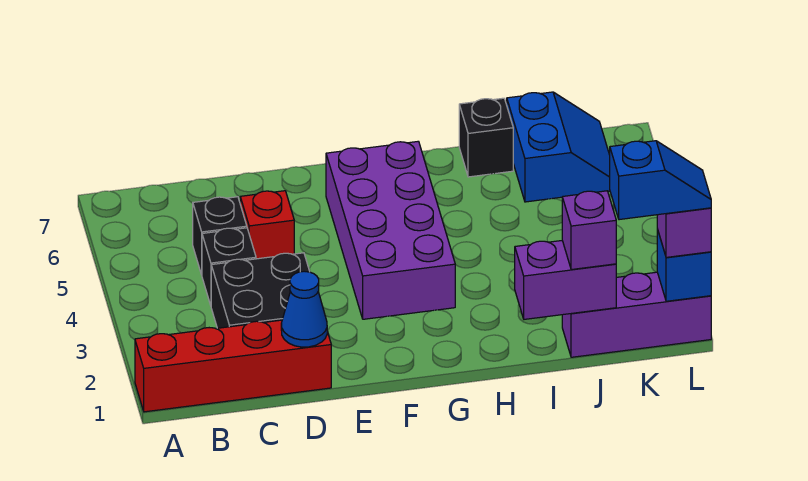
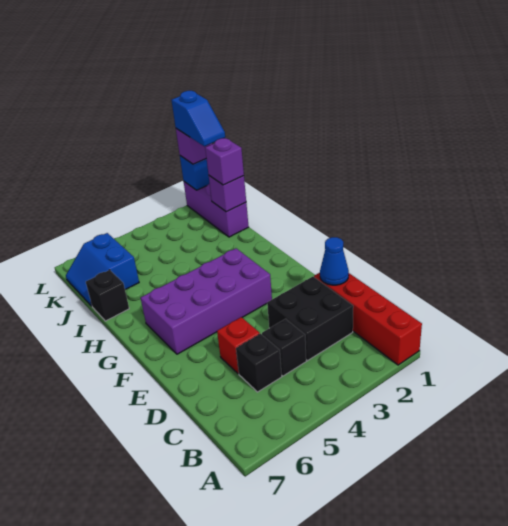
purple 1x2 brick [515,241,616,319] -> purple 1x1 brick [209,176,246,212]
blue 2x2 slope [507,92,610,202] -> blue 2x2 slope turned to [66,233,139,306]
blue 1x2 slope [610,141,711,220] -> blue 1x2 slope turned to [171,91,225,146]

